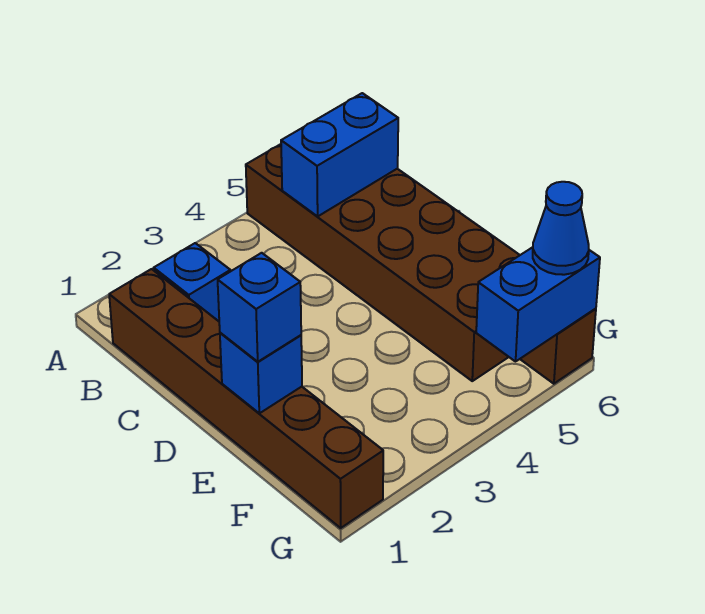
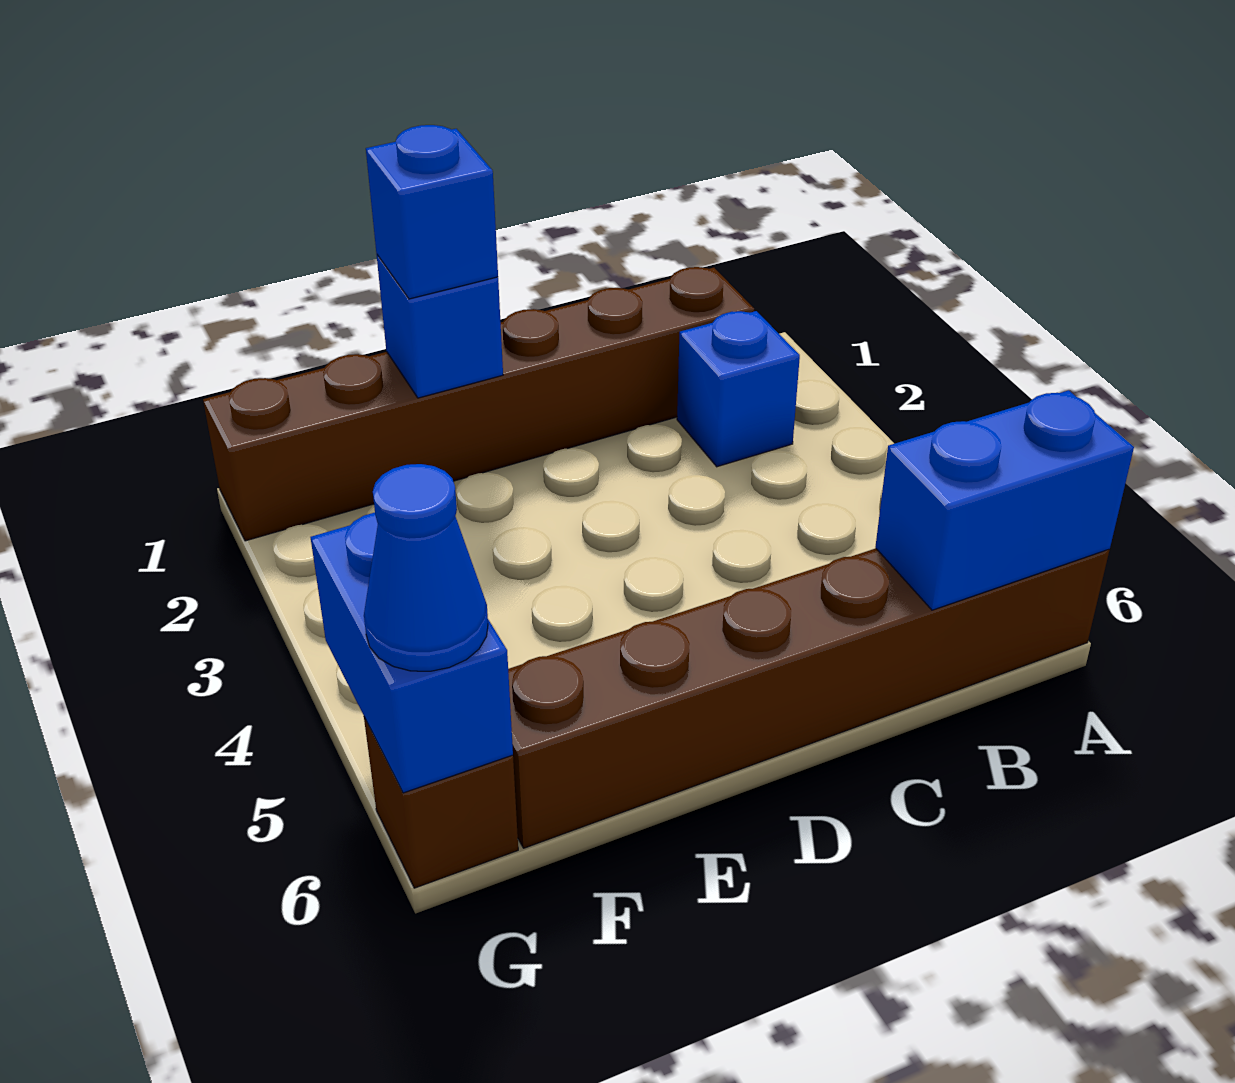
brown 2x6 brick [246,144,520,381] -> brown 1x6 brick [508,548,1109,848]
blue 1x2 brick [281,93,398,216] -> blue 1x2 brick turned to [875,390,1134,610]

